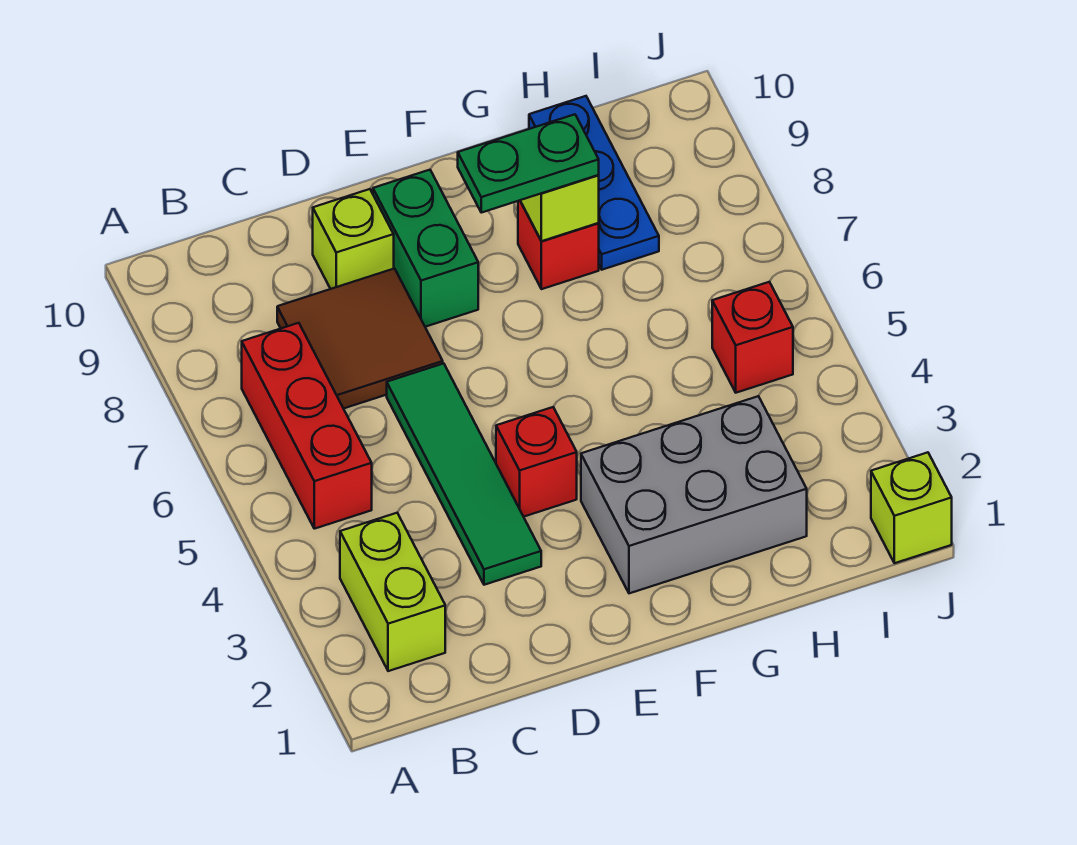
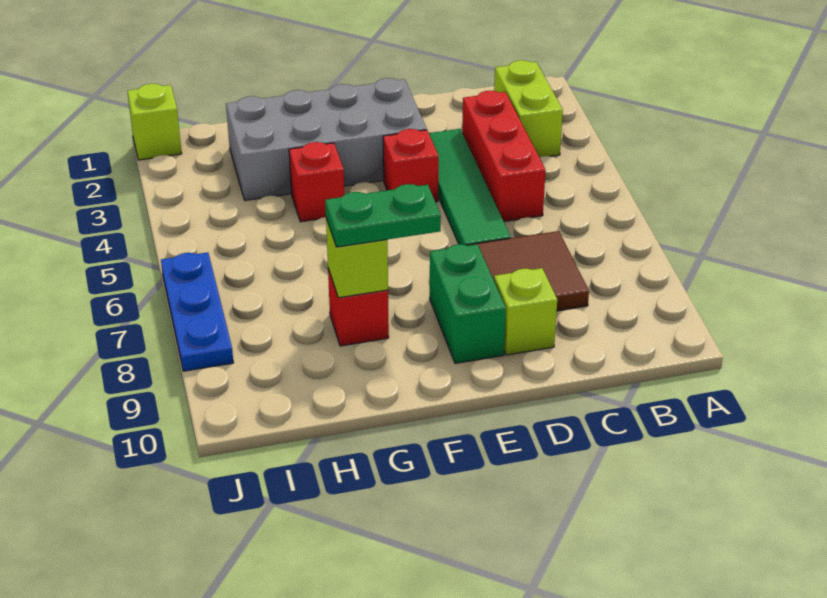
red 1x3 brick [242,323,372,529] -> red 1x3 brick moved to [462,91,546,222]
grey 2x3 brick [581,396,807,593] -> grey 2x4 brick [226,78,427,200]
blue 1x3 plate [529,96,659,270] -> blue 1x3 plate moved to [161,252,233,371]
red 1x1 brick [712,282,793,393] -> red 1x1 brick moved to [289,142,344,222]

